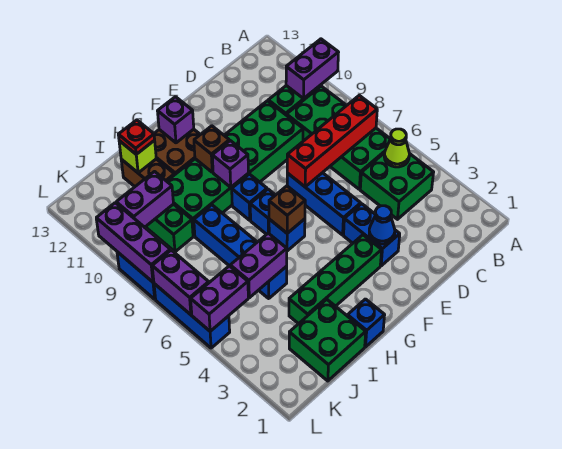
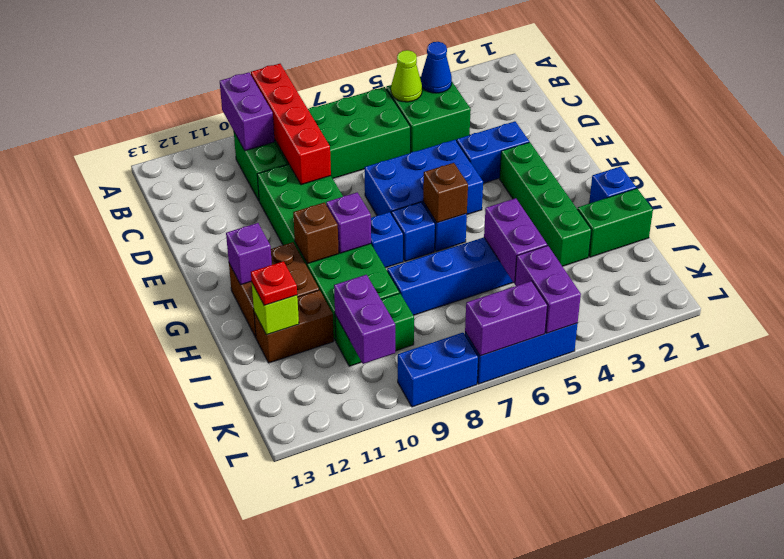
red 1x4 brick [287,95,377,187] -> red 1x4 brick moved to [251,64,331,185]
blue 1x1 cone [369,206,395,244] -> blue 1x1 cone moved to [421,42,452,93]
blue 1x3 brick [287,173,361,235] -> blue 2x3 brick [364,140,483,215]
green 2x2 brick [289,299,366,381] -> green 1x2 brick [577,188,653,257]
purple 1x3 brick [96,203,170,282] -> none

